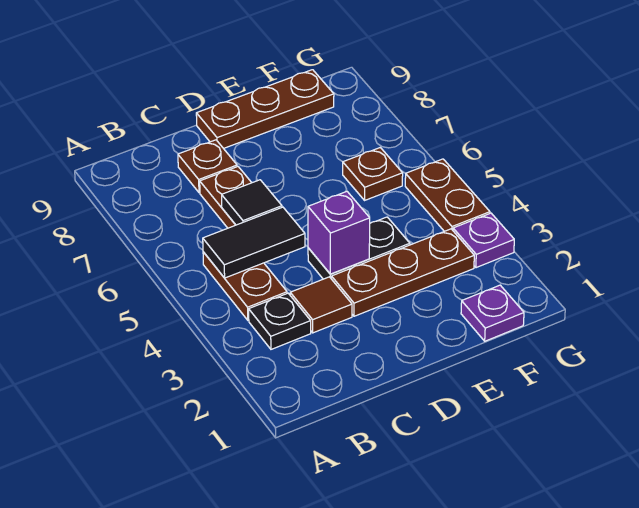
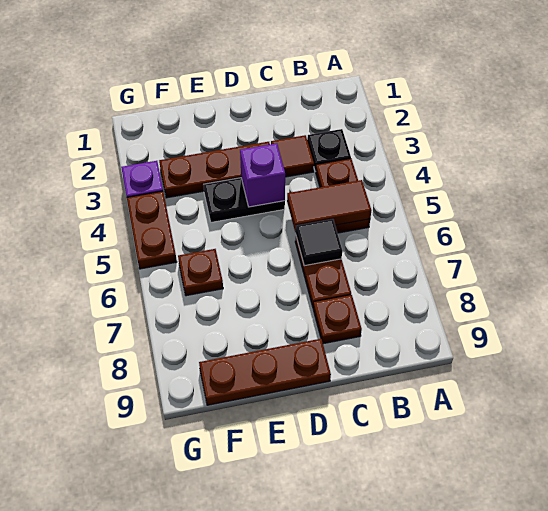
black 1x2 tile [203,207,305,278] -> brown 1x2 tile [287,180,371,232]
purple 1x1 plate [461,285,524,341] -> none

